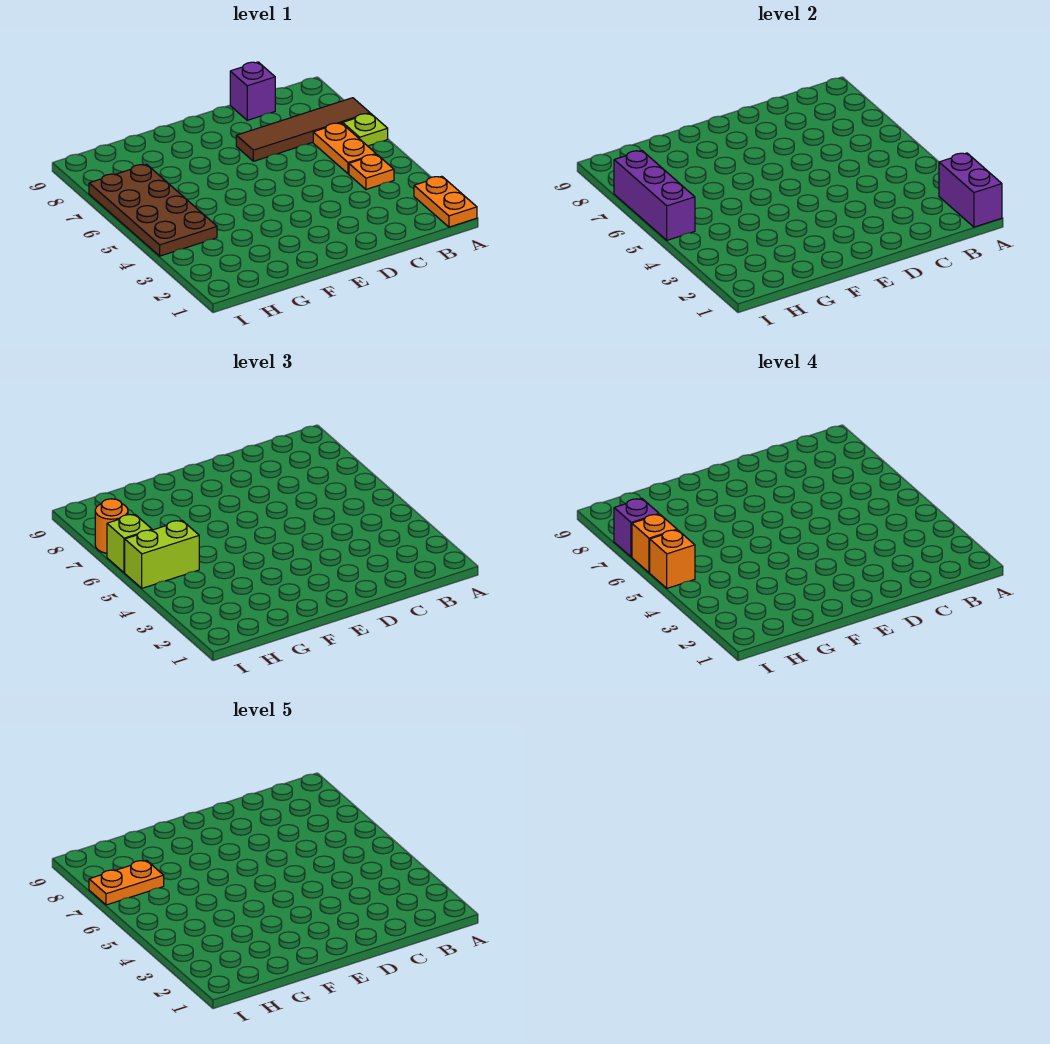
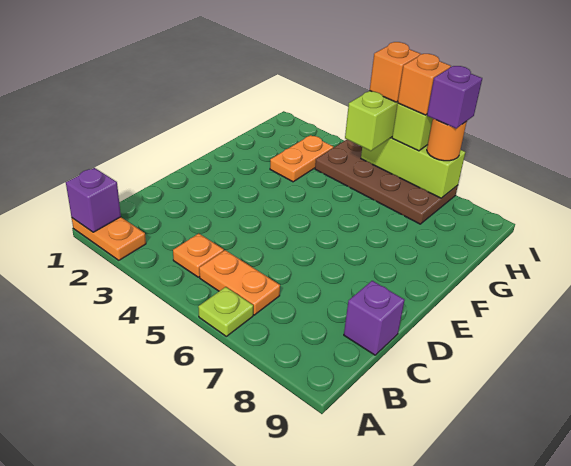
purple 1x2 brick [939,153,1002,227] -> purple 1x1 brick [66,168,121,232]
brown 1x4 tile [236,98,370,161] -> none
orange 1x2 plate [89,860,164,905] -> orange 1x2 plate moved to [270,135,333,182]
purple 1x3 brick [614,151,695,240] -> lime 1x3 brick [361,137,465,198]

